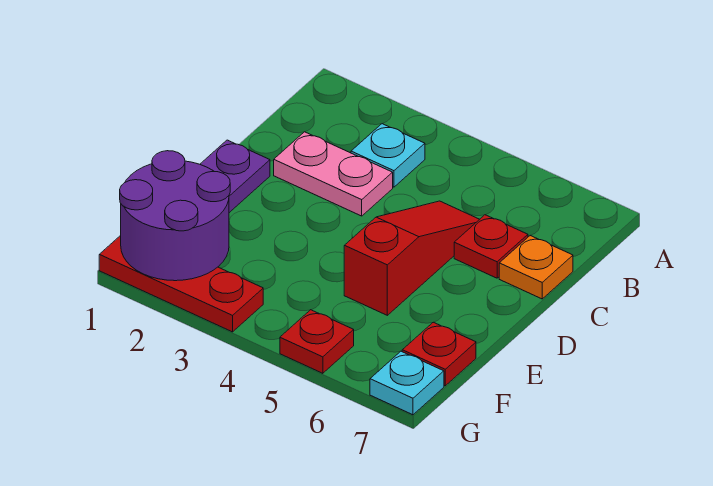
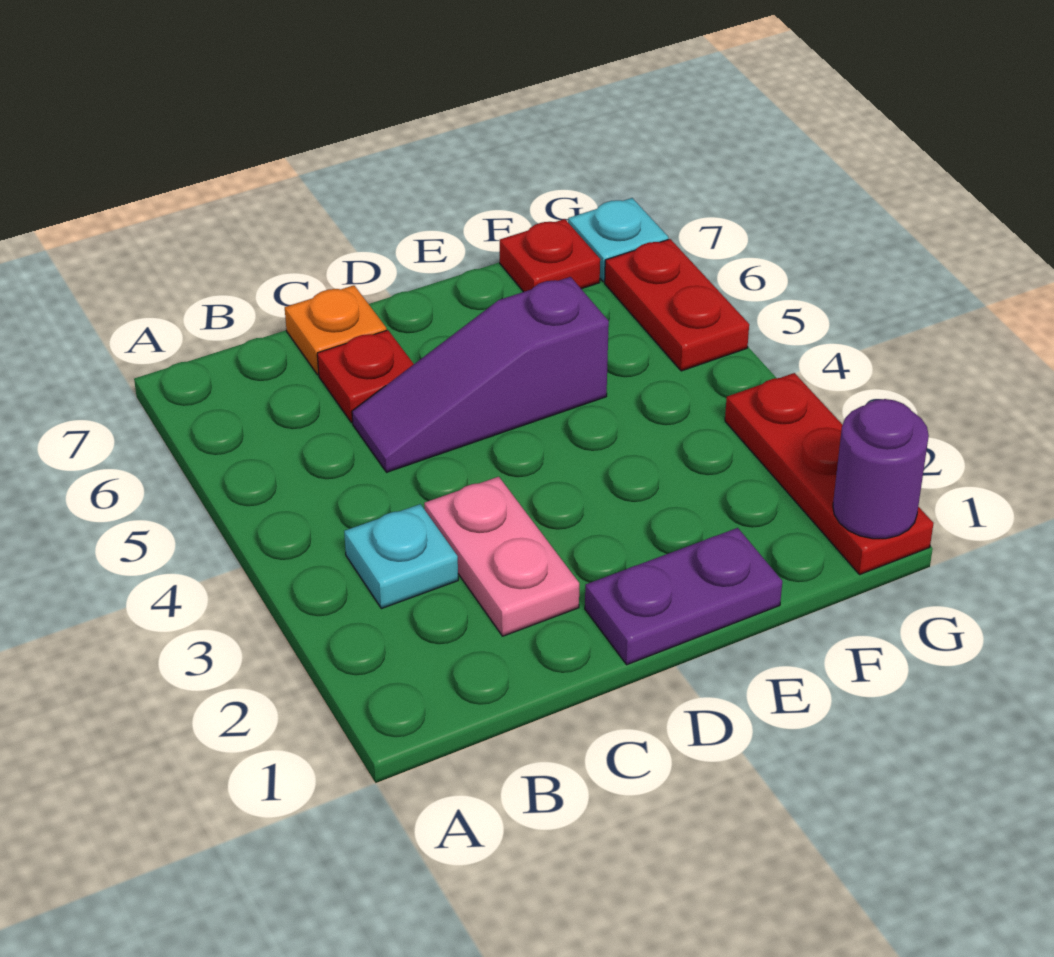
red 1x3 slope [344,201,480,315] -> purple 1x3 slope [352,277,609,472]
purple 2x2 round brick [120,151,230,281] -> purple 1x1 round brick [833,399,929,539]
red 1x1 plate [280,310,354,373] -> red 1x2 plate [605,239,749,371]

